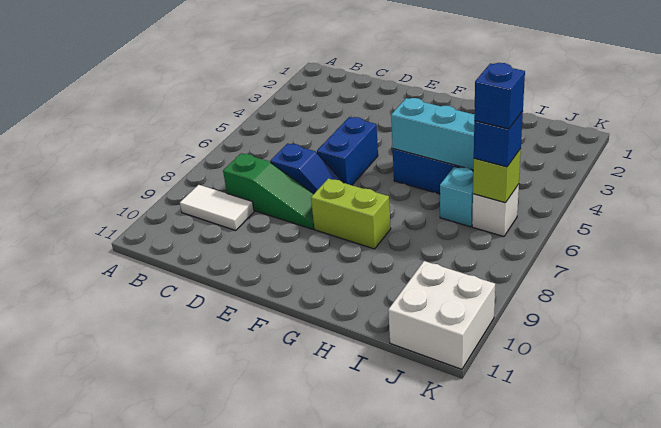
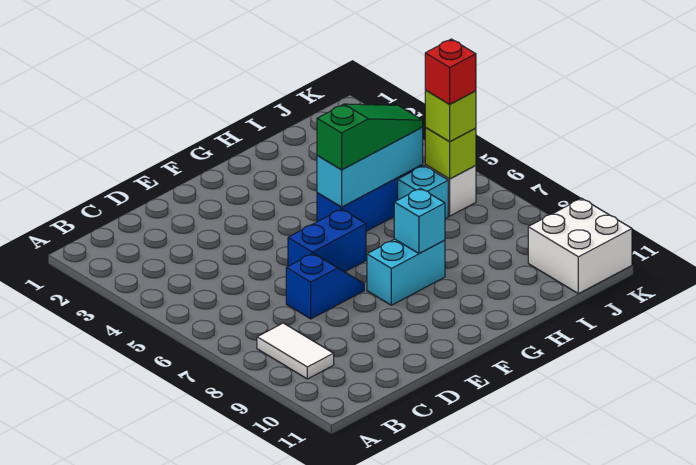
white 1x2 tile [180,185,254,231] -> white 1x2 tile turned to [257,323,334,379]
green 1x3 slope [223,153,314,229] -> green 1x3 slope moved to [317,104,423,170]
blue 1x2 brick [317,117,378,185] -> blue 1x2 brick turned to [288,209,366,272]
lime 1x2 brick [311,179,391,249] -> cyan 1x2 brick [367,239,445,305]
none -> cyan 1x1 brick [394,188,445,254]
blue 1x1 brick [474,111,523,167] -> lime 1x1 brick [425,90,476,142]
blue 1x1 brick [474,63,525,129] -> red 1x1 brick [425,39,476,104]

